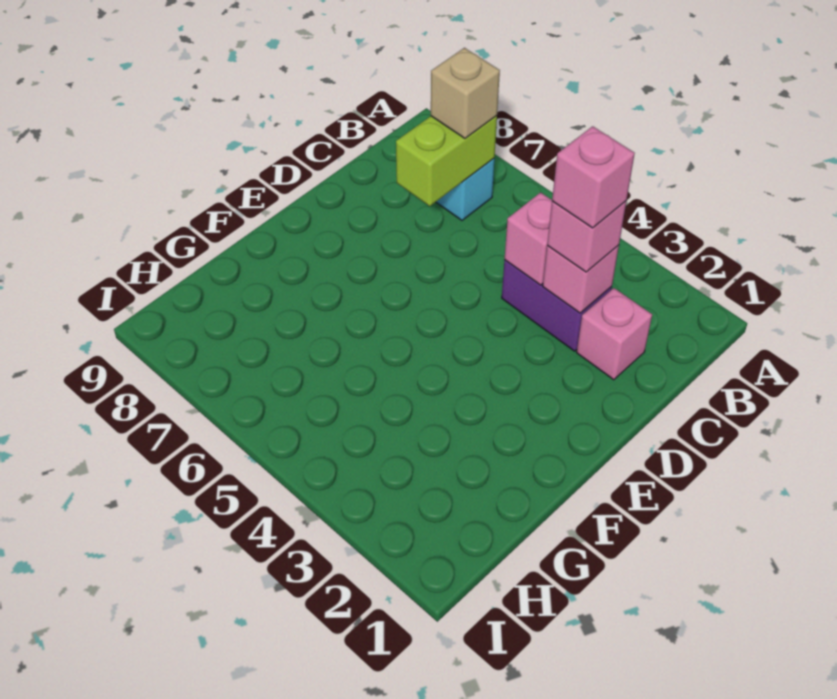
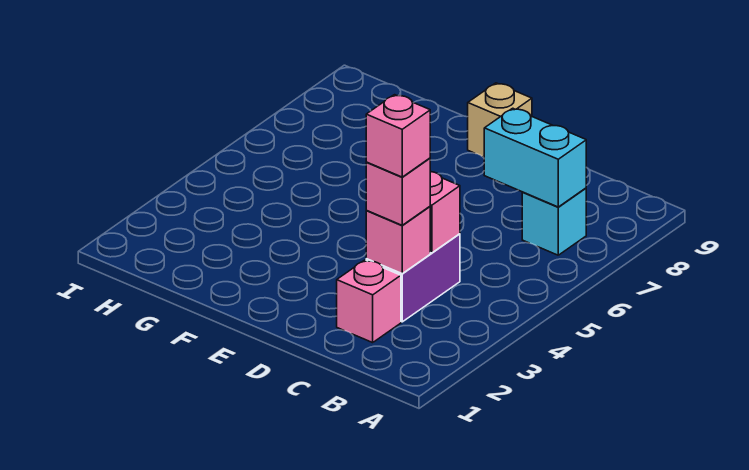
lime 1x2 brick [396,116,497,206] -> cyan 1x2 brick [484,108,586,207]
tan 1x1 brick [431,48,500,138] -> tan 1x1 brick moved to [468,83,532,157]

